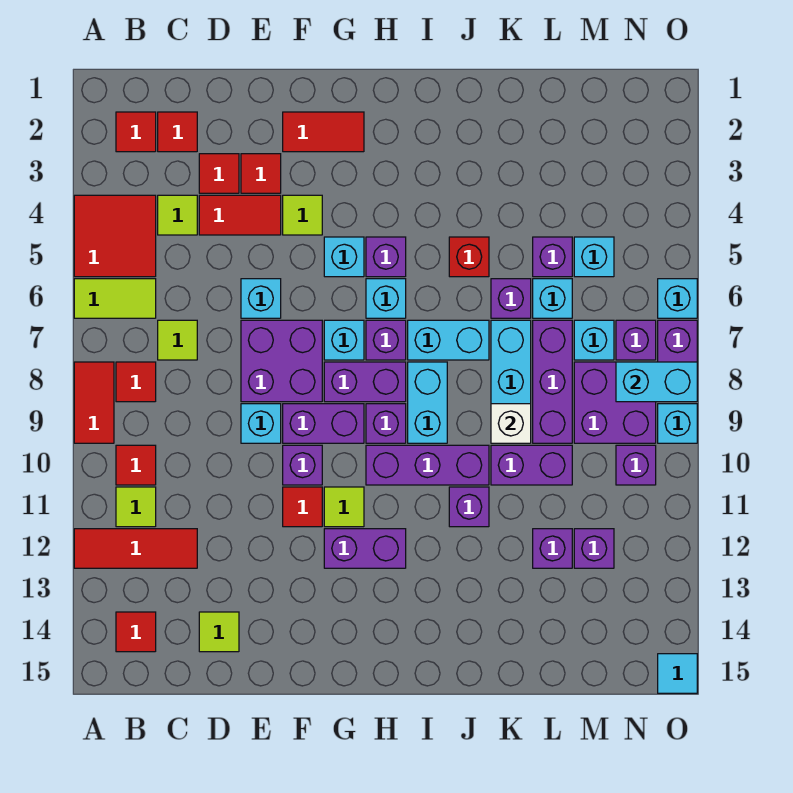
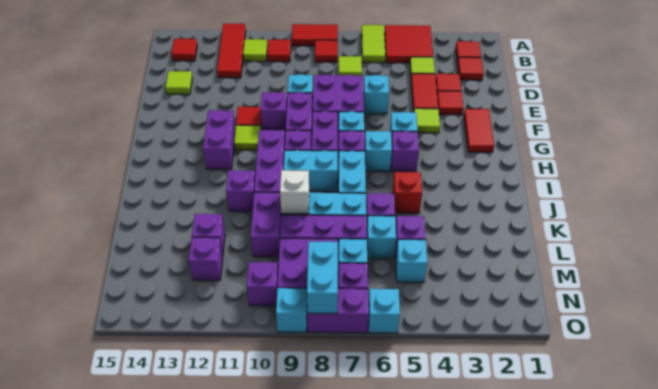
cyan 1x1 tile [658,654,697,693] -> none

